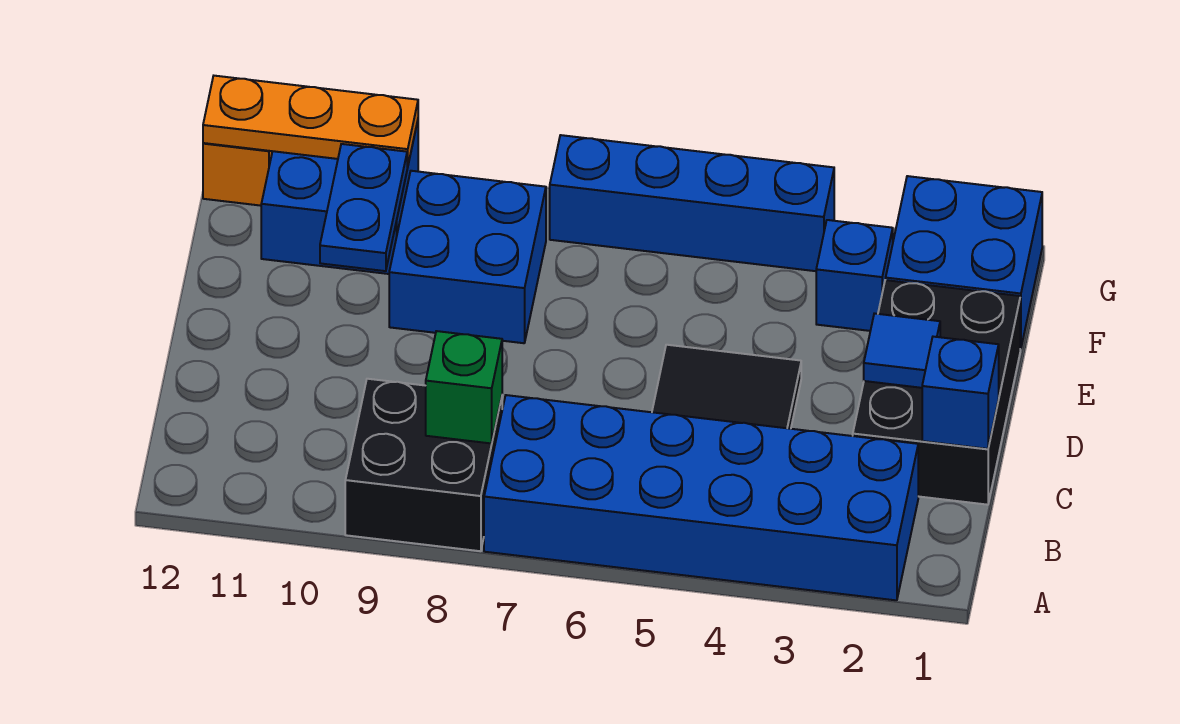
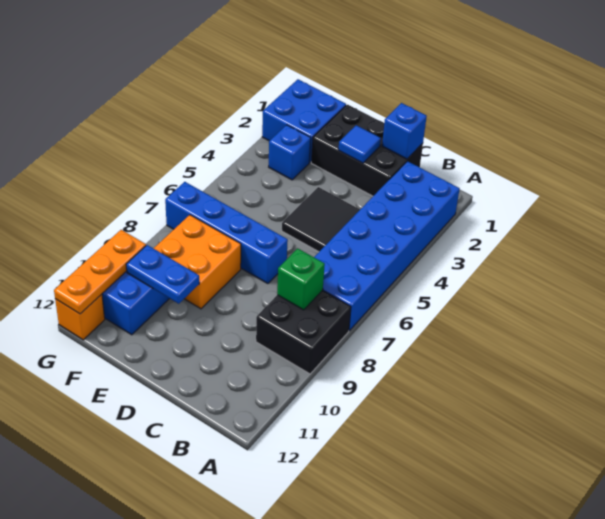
blue 2x2 brick [389,171,546,343] -> orange 2x2 brick [154,215,241,309]
blue 1x4 brick [550,135,834,271] -> blue 1x4 brick turned to [165,182,288,284]

